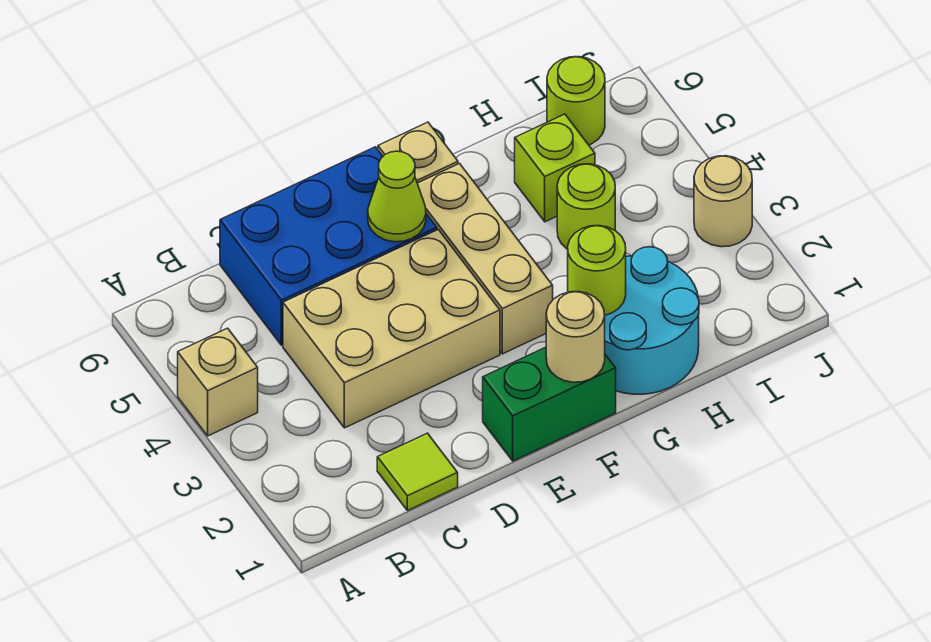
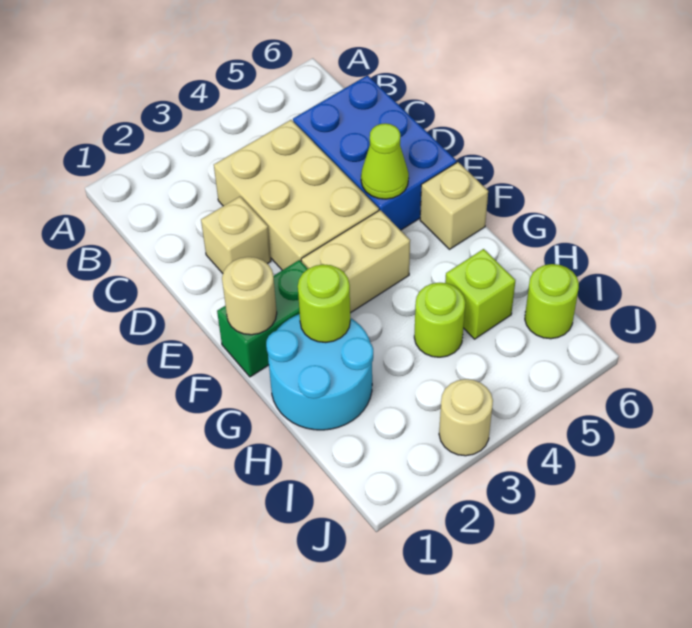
tan 1x1 brick [178,328,258,436] -> tan 1x1 brick moved to [201,197,271,273]
lime 1x1 tile [377,433,458,511] -> none
green 1x2 brick [483,347,616,461] -> green 1x2 brick turned to [217,260,307,377]
tan 1x3 brick [417,164,553,354] -> tan 1x2 brick [301,210,410,313]

